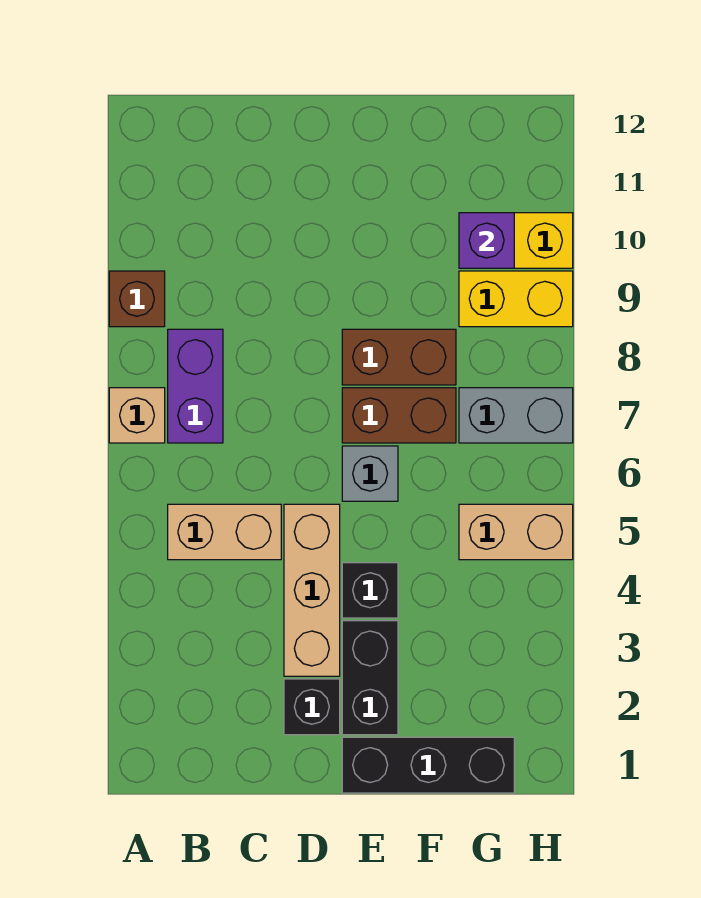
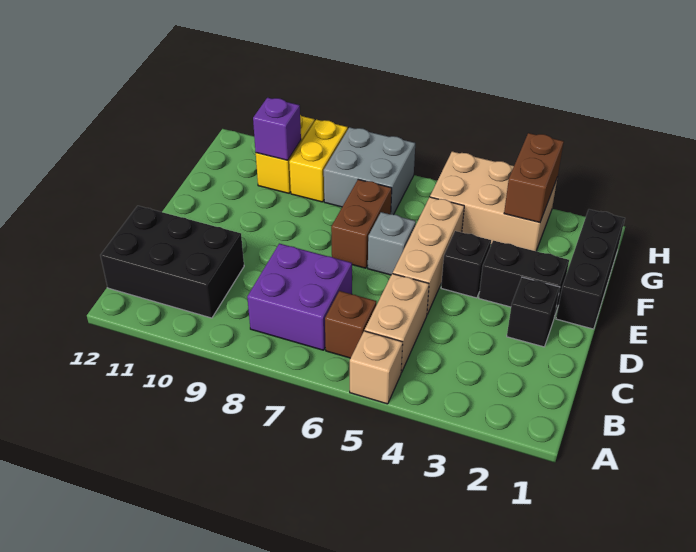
tan 1x1 brick [109,388,165,443] -> tan 1x1 brick moved to [350,331,403,404]
brown 1x1 brick [109,271,165,327] -> brown 1x1 brick moved to [325,291,376,358]
purple 1x2 brick [168,329,223,443] -> purple 2x2 brick [247,244,352,350]
none -> black 2x3 brick [100,206,244,318]
tan 1x3 brick [284,504,340,676] -> tan 1x3 brick turned to [393,197,464,314]
brown 1x2 brick [342,329,456,385] -> brown 1x2 brick moved to [504,133,564,223]
tan 1x2 brick [459,504,573,560] -> tan 2x3 brick [430,152,557,251]
grey 1x2 brick [459,388,573,443] -> grey 2x2 brick [324,127,415,215]

